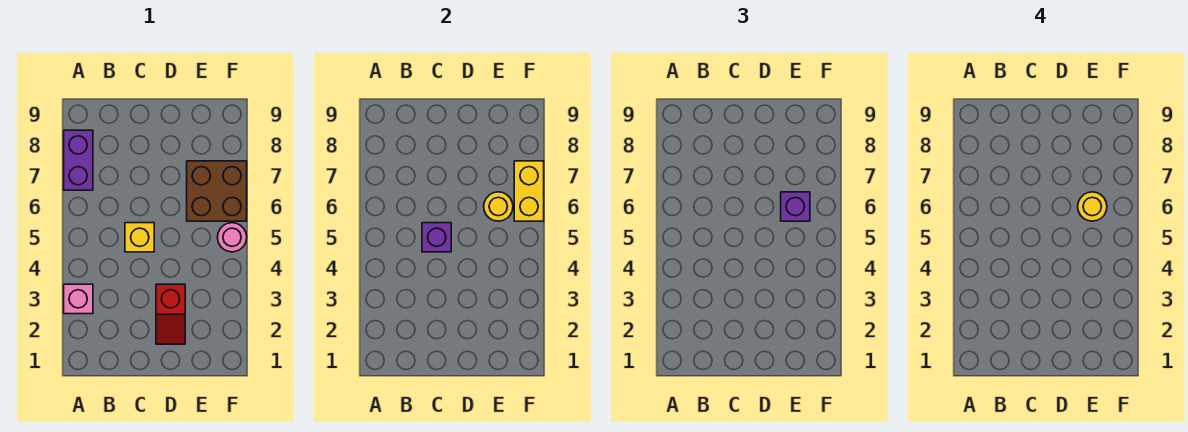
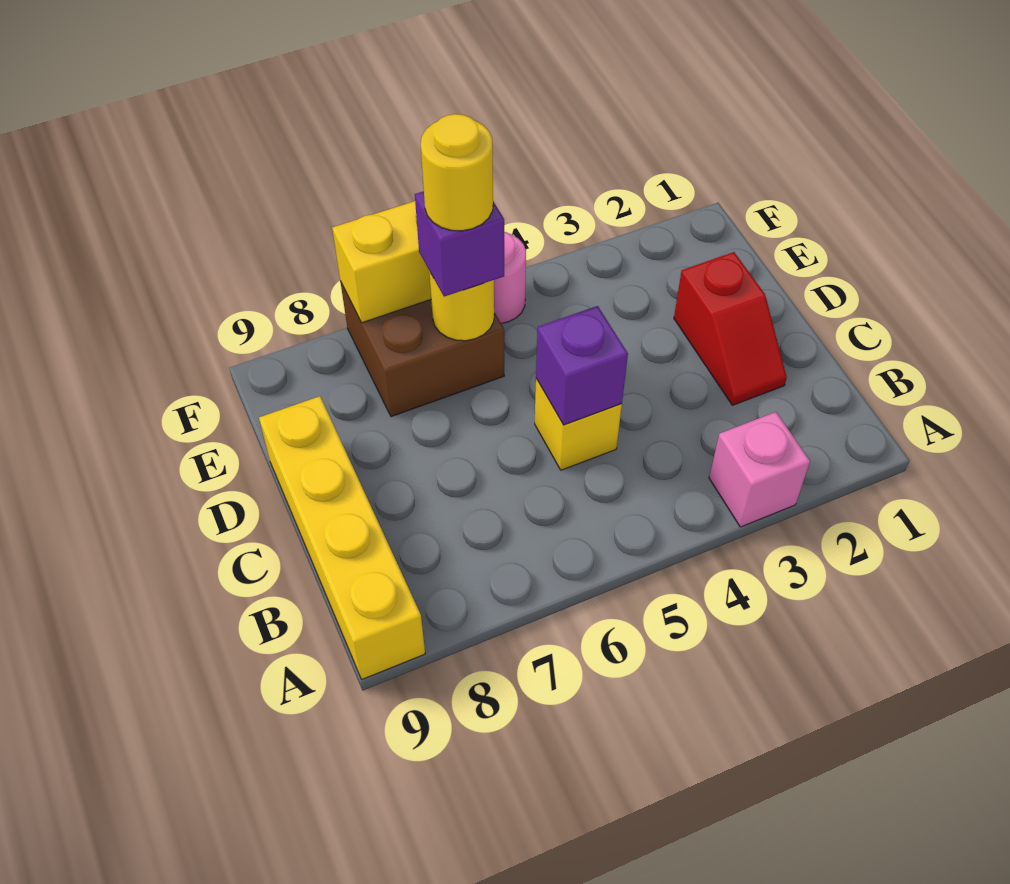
purple 1x2 brick [64,130,93,190] -> none
none -> yellow 1x4 brick [259,396,425,679]
red 1x2 slope [156,284,185,344] -> red 1x2 slope turned to [674,252,787,405]

